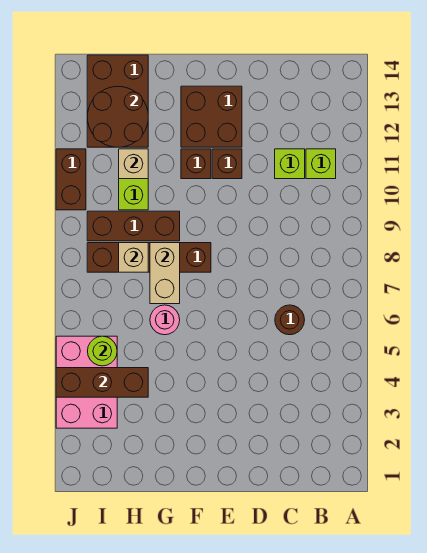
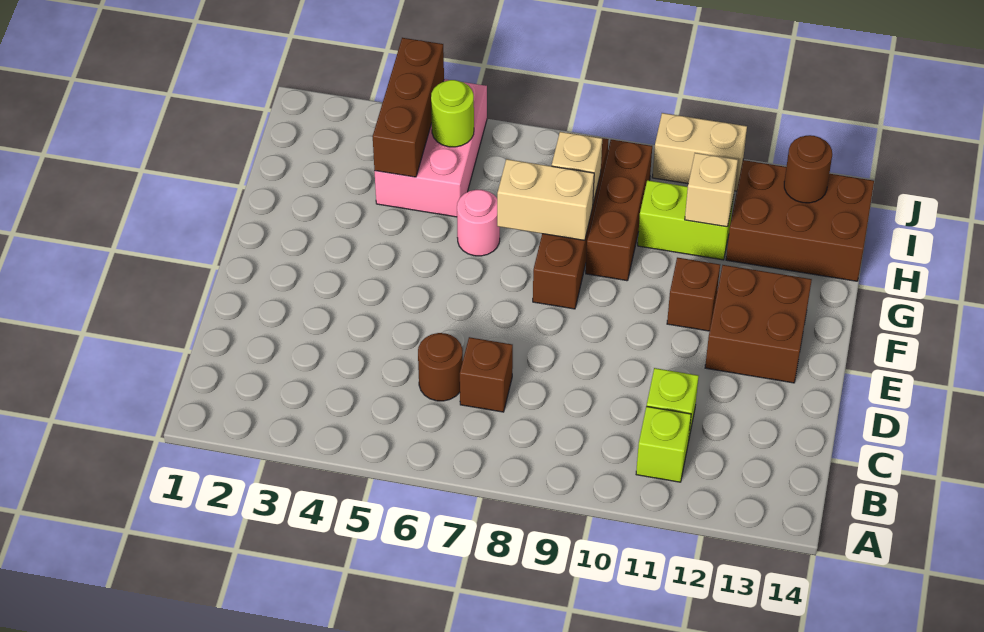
brown 1x1 brick [212,149,242,179] -> brown 1x1 brick moved to [460,337,513,412]
brown 2x2 round brick [87,87,148,147] -> brown 1x1 round brick [784,135,832,203]
pink 2x3 brick [56,336,117,428] -> pink 2x3 brick turned to [375,79,487,217]
brown 1x2 brick [56,149,86,210] -> tan 1x2 brick [652,113,747,191]

